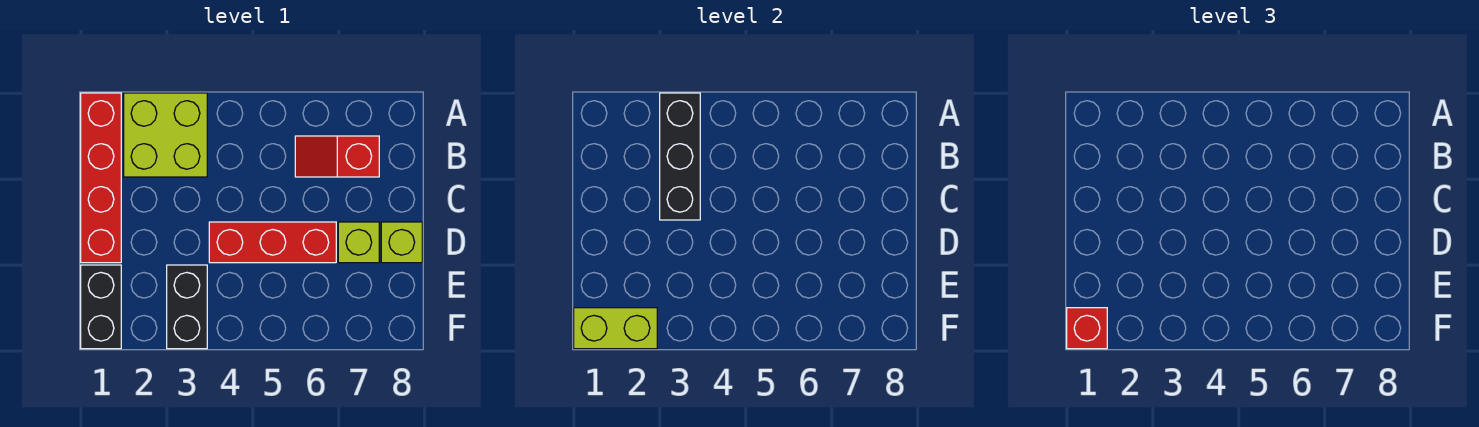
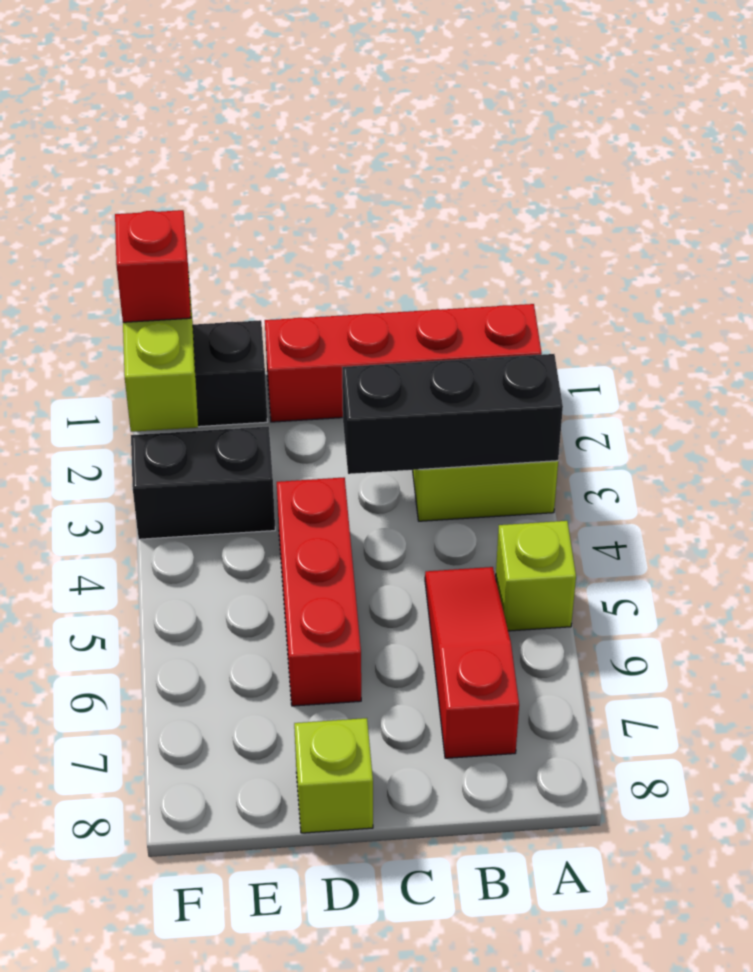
red 1x2 slope [295,136,379,177] -> red 1x3 slope [425,567,519,758]
lime 1x1 brick [338,222,379,263] -> lime 1x1 brick moved to [496,521,576,631]

